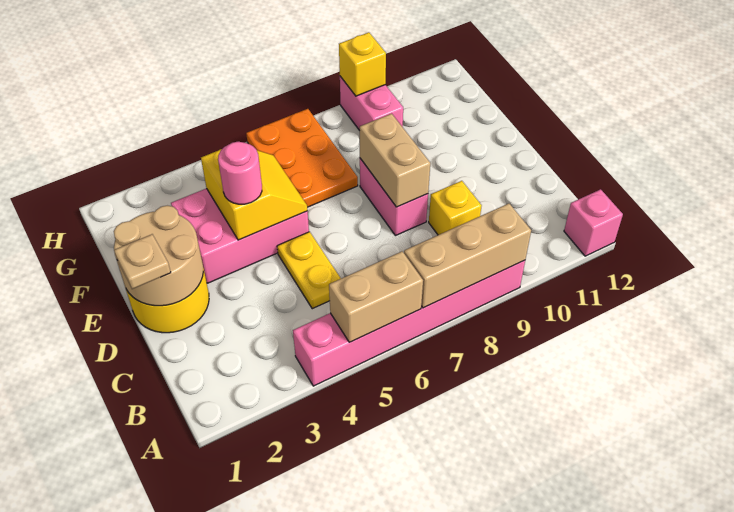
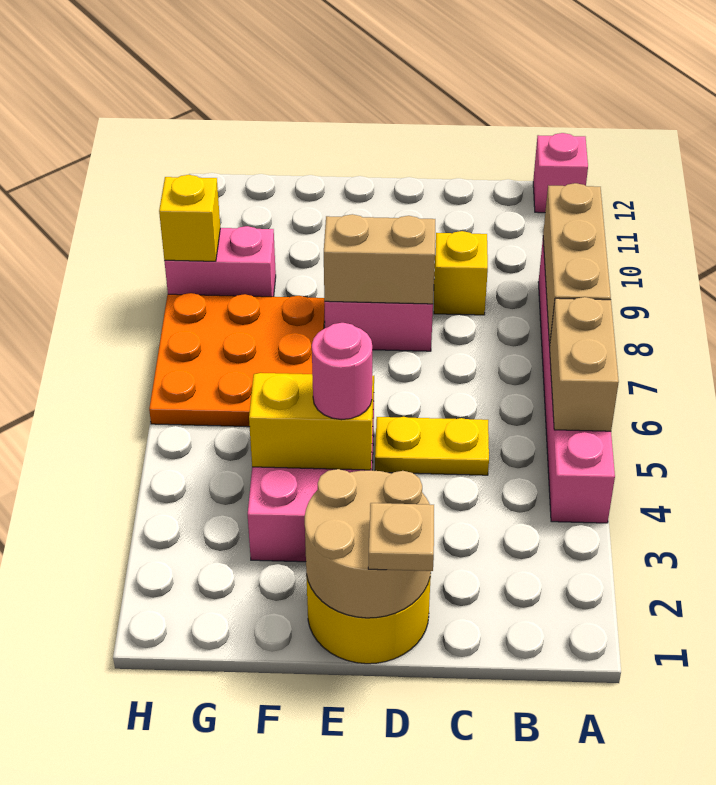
orange 2x3 plate [246,109,358,207] -> orange 3x3 plate [149,293,325,427]

